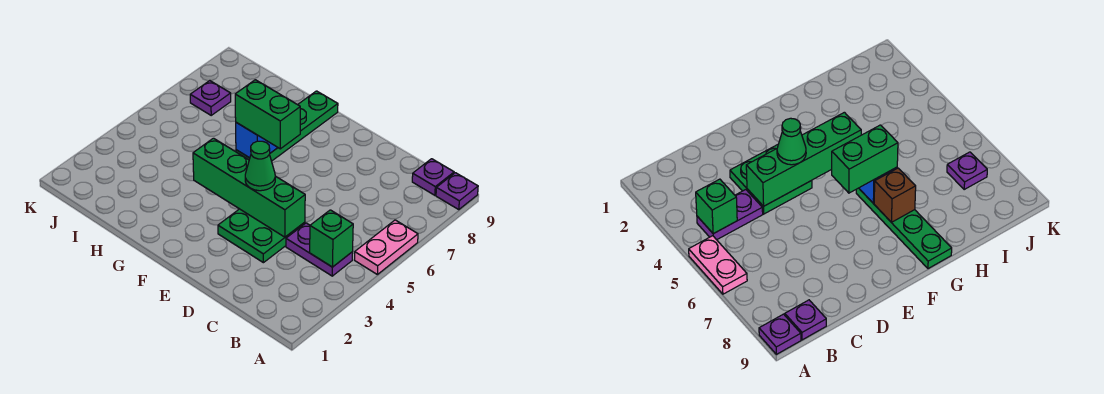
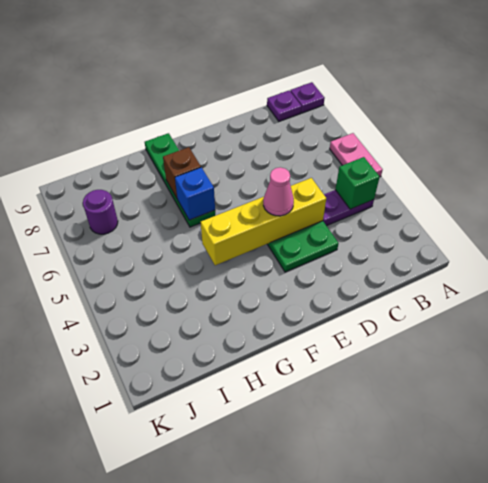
green 1x4 brick [193,138,305,237] -> yellow 1x4 brick [201,178,326,265]
green 1x1 cone [245,141,275,191] -> pink 1x1 cone [263,167,294,216]
green 1x2 brick [235,80,300,149] -> none
purple 1x1 plate [190,81,231,115] -> purple 1x1 round brick [83,190,118,234]

